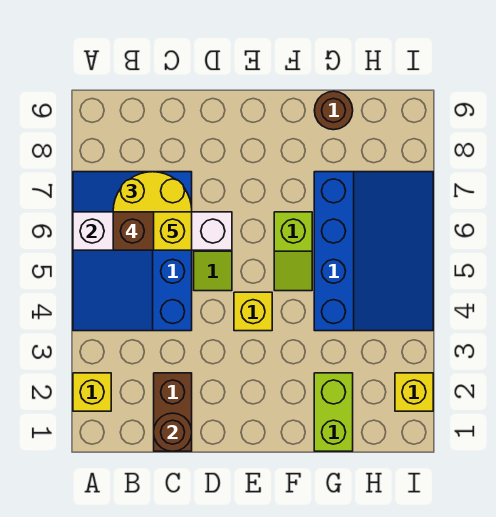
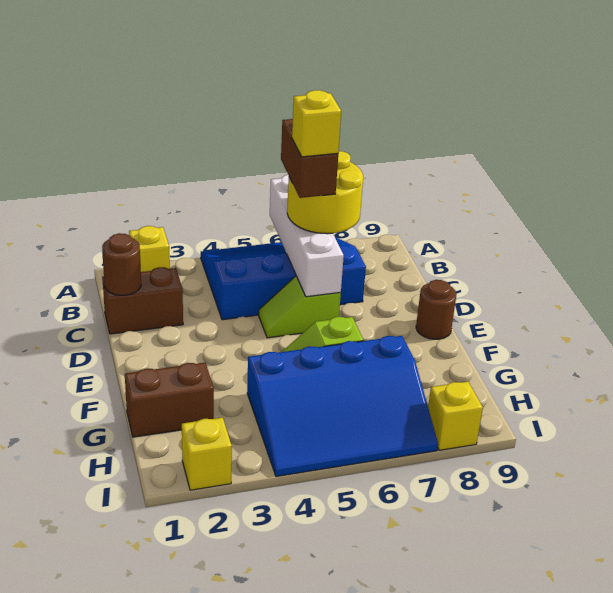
yellow 1x1 brick [234,292,272,331] -> yellow 1x1 brick moved to [428,382,483,450]
lime 1x2 brick [314,373,353,451] -> brown 1x2 brick [125,363,214,437]
brown 1x1 round brick [314,91,353,130] -> brown 1x1 round brick moved to [416,280,456,339]

